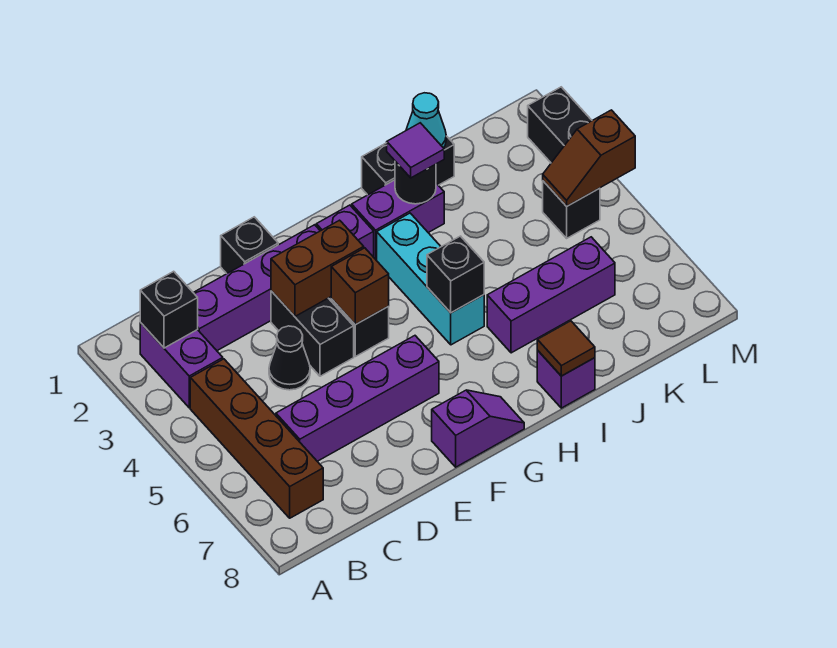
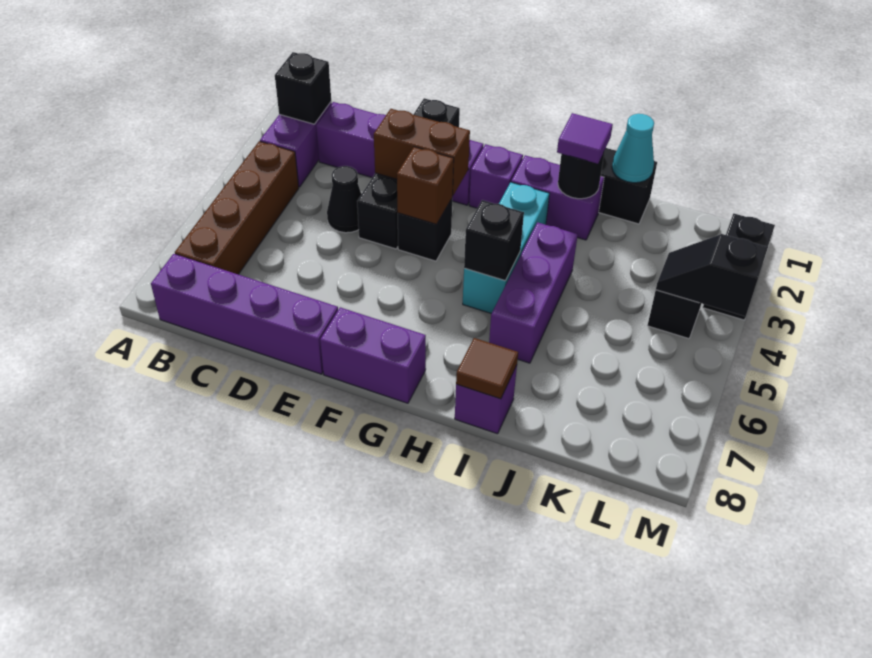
purple 1x4 brick [276,336,439,461] -> purple 1x4 brick moved to [151,254,338,374]
purple 1x2 slope [432,390,524,467] -> purple 1x2 brick [320,307,426,403]
purple 1x3 brick [487,237,615,353] -> purple 1x3 brick turned to [489,222,578,363]
brown 1x2 slope [543,110,635,206] -> black 1x2 slope [656,234,768,317]

